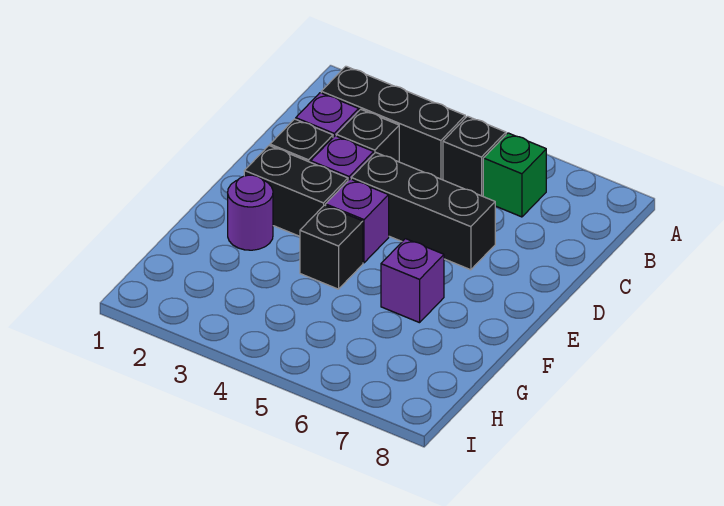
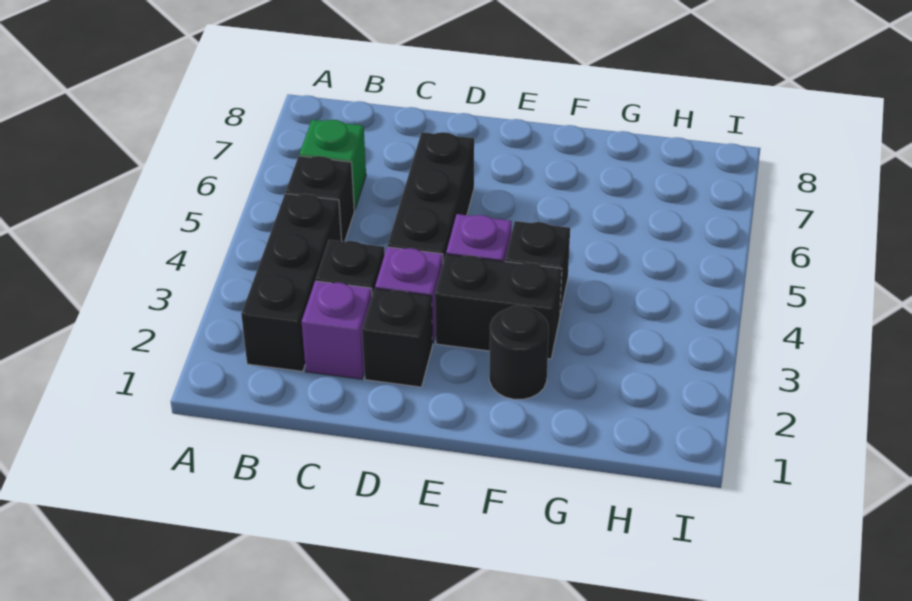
black 1x2 brick [244,146,348,236] -> black 1x2 brick turned to [435,254,562,359]
purple 1x1 round brick [228,175,273,250] -> black 1x1 round brick [489,305,549,399]
purple 1x1 brick [381,239,444,323] -> none

